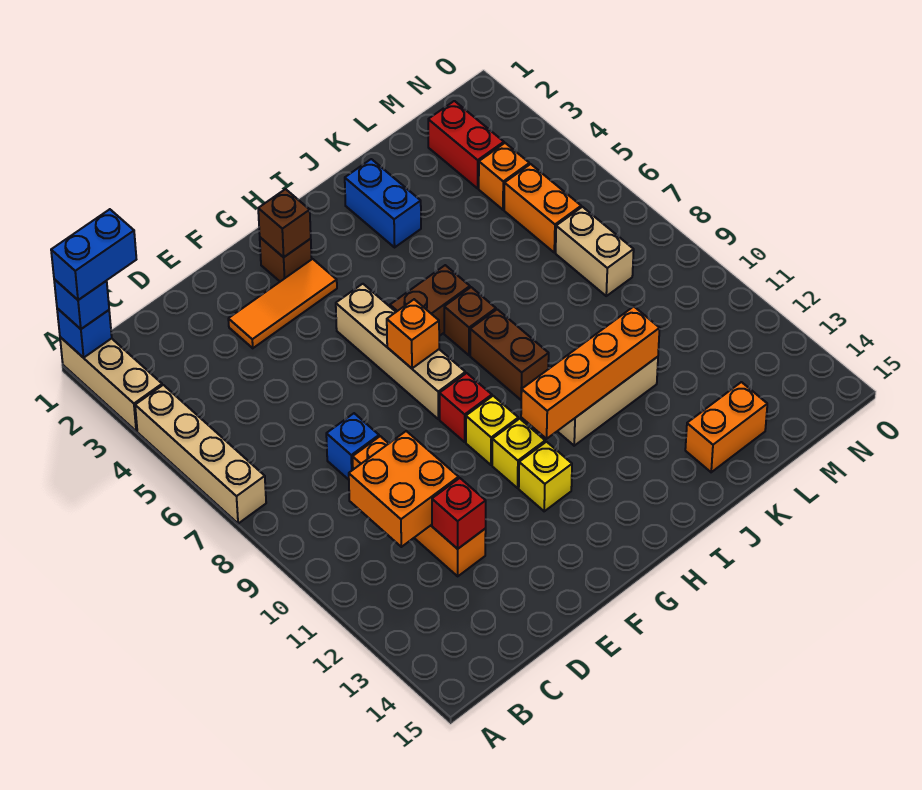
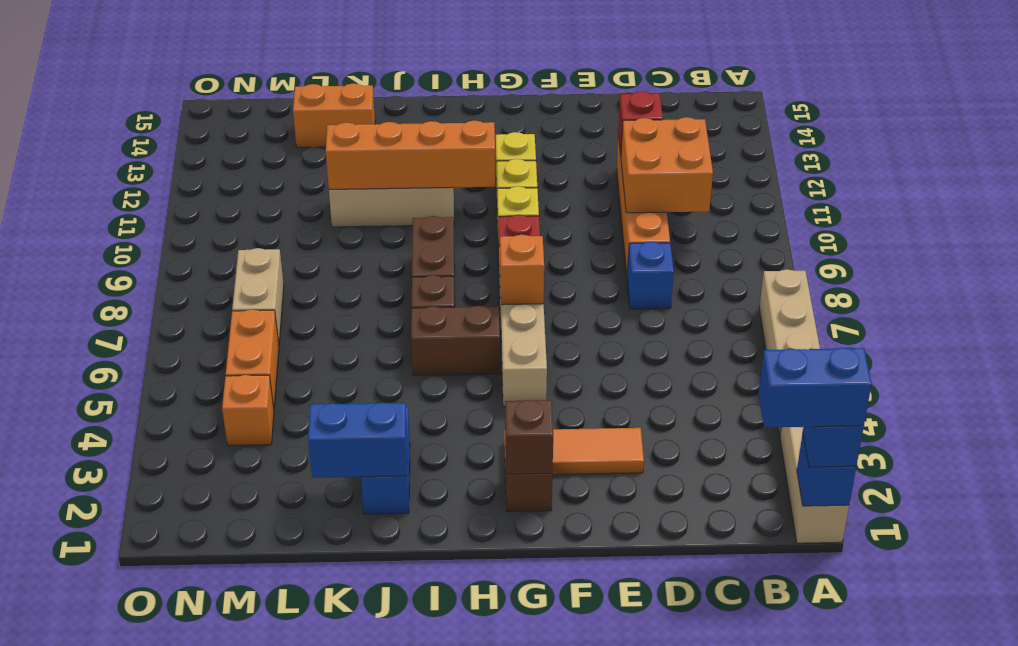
none -> blue 1x2 brick [308,403,407,478]
red 1x2 brick [428,101,504,188] -> none

